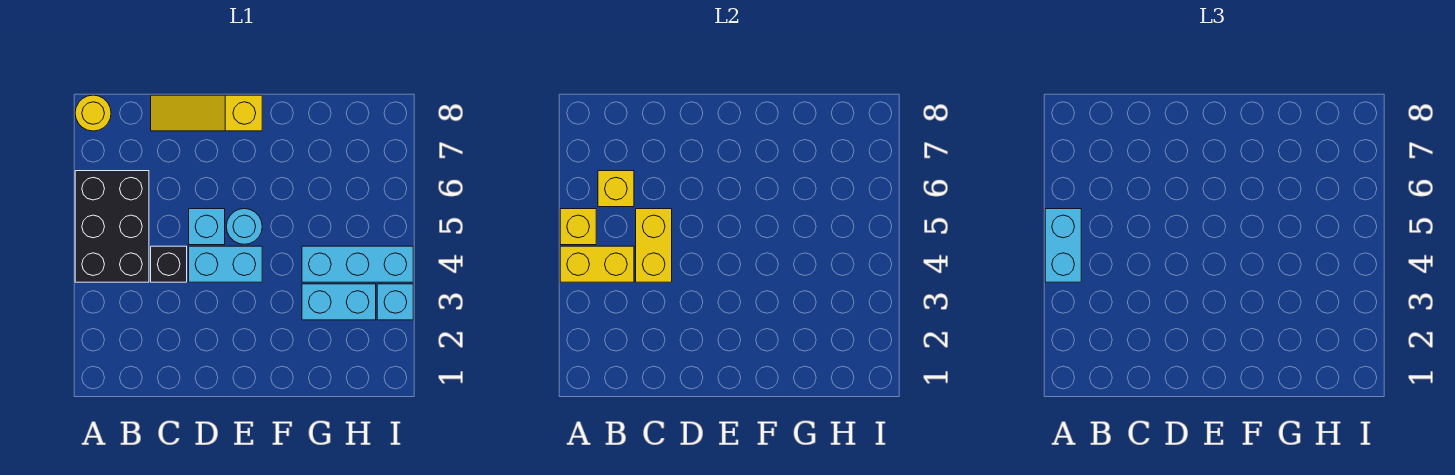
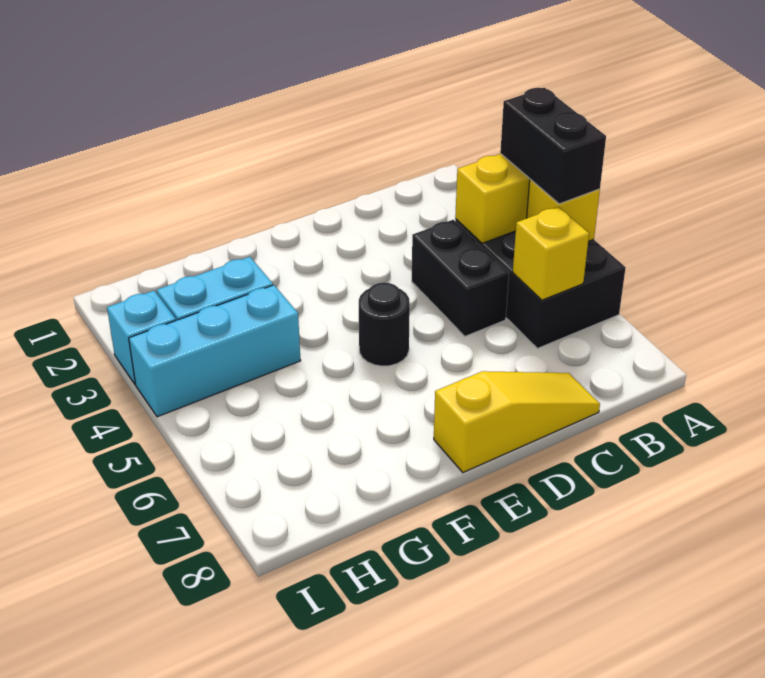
cyan 1x2 brick [1045,209,1081,282] -> black 1x2 brick [500,88,606,204]
yellow 1x1 round brick [75,95,111,131] -> none
black 1x1 brick [151,246,187,282] -> black 1x2 brick [412,220,509,336]
yellow 1x2 brick [636,209,672,282] -> none
cyan 1x2 brick [189,246,262,282] -> none
cyan 1x1 brick [189,209,225,245] -> none
cyan 1x1 round brick [226,209,262,244] -> black 1x1 round brick [359,282,410,366]

